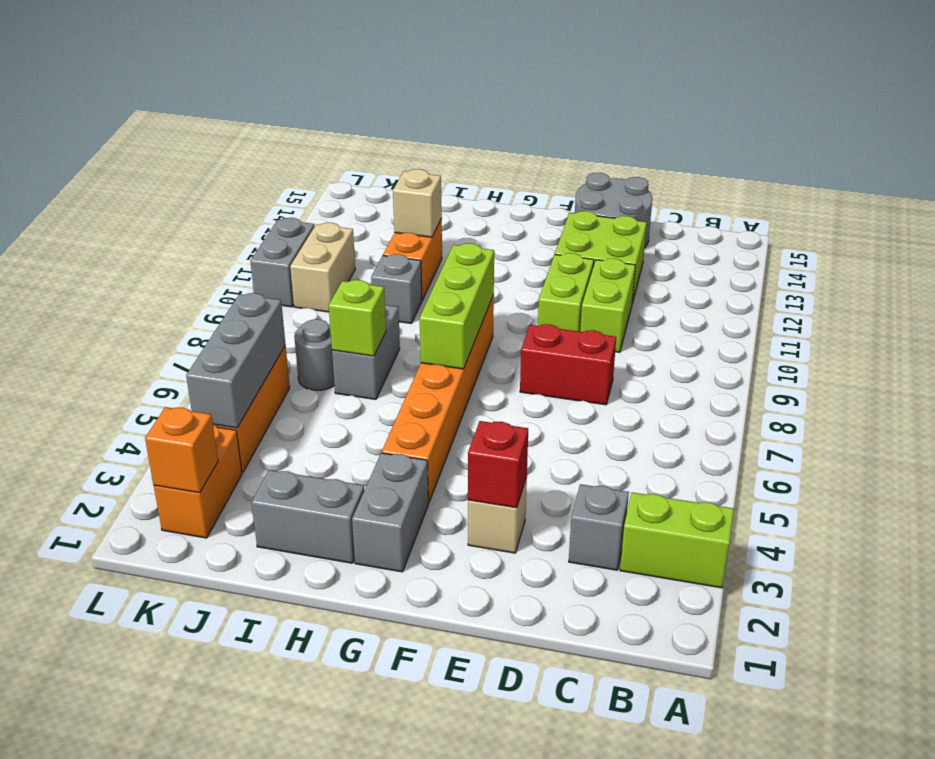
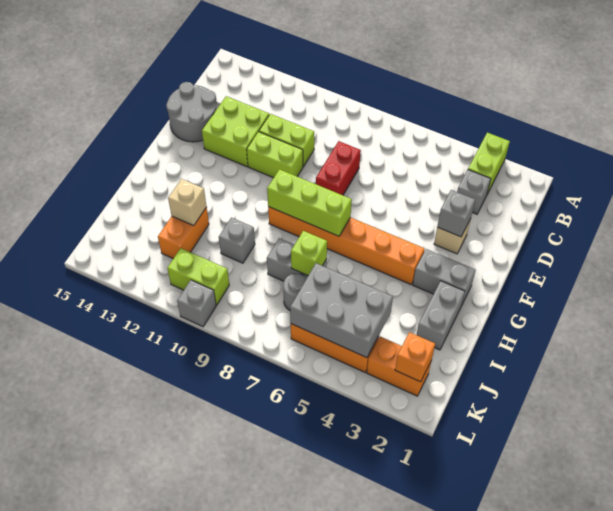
red 1x1 brick [468,421,528,508] -> grey 1x1 brick [437,190,475,237]
orange 1x2 brick [383,219,442,300] -> orange 1x2 brick turned to [158,207,209,259]
grey 1x3 brick [186,293,286,428] -> grey 2x3 brick [290,263,393,358]
tan 1x2 brick [290,223,355,312] -> lime 1x2 brick [167,248,229,305]
grey 1x2 brick [250,218,315,307] -> grey 1x1 brick [177,280,216,327]

